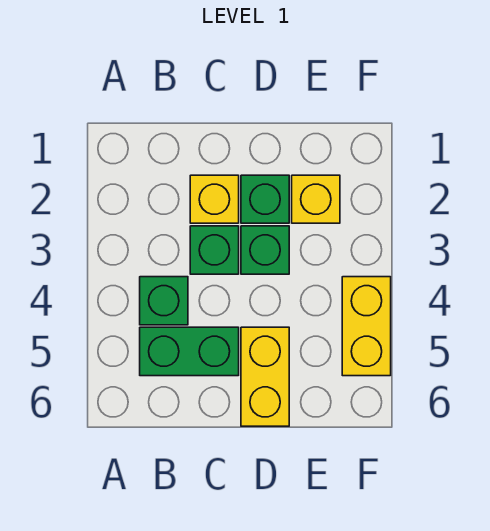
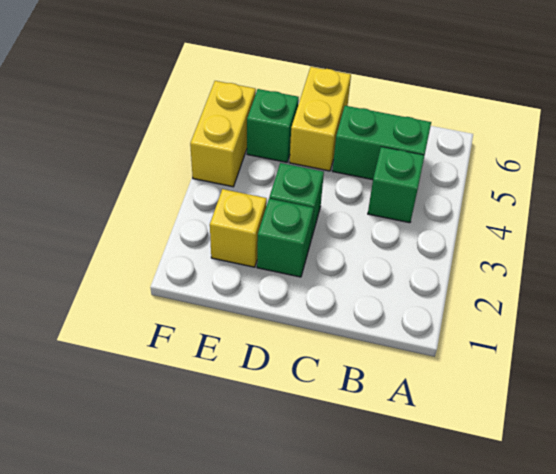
yellow 1x1 brick [190,175,239,223] -> none
green 1x1 brick [190,226,239,274] -> green 1x1 brick moved to [247,89,299,162]

